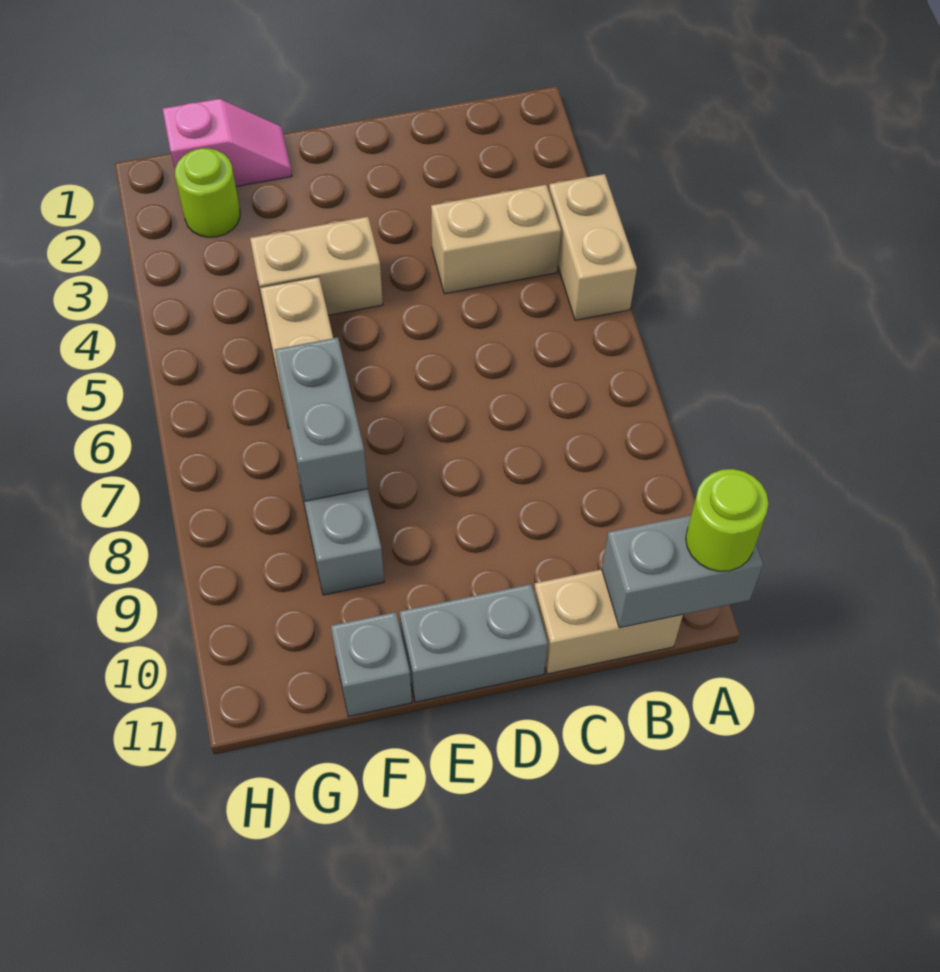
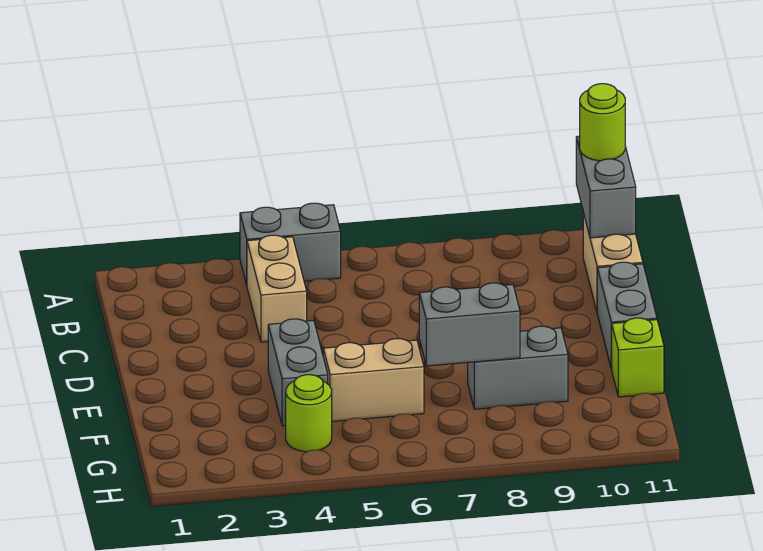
tan 1x2 brick [549,174,637,320] -> grey 1x2 brick [240,203,341,285]
tan 1x2 brick [250,217,383,315] -> grey 1x2 brick [268,319,328,426]
pink 1x2 slope [163,99,292,186] -> none
grey 1x1 brick [331,612,412,717] -> lime 1x1 brick [612,318,664,397]
lime 1x1 round brick [175,148,240,237] -> lime 1x1 round brick moved to [286,375,332,452]

